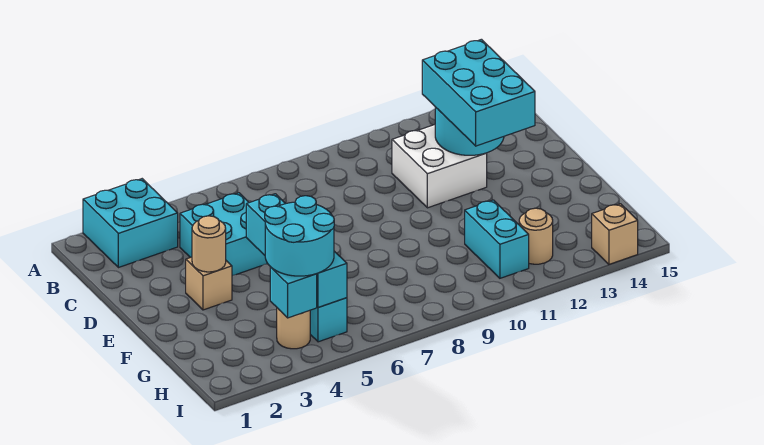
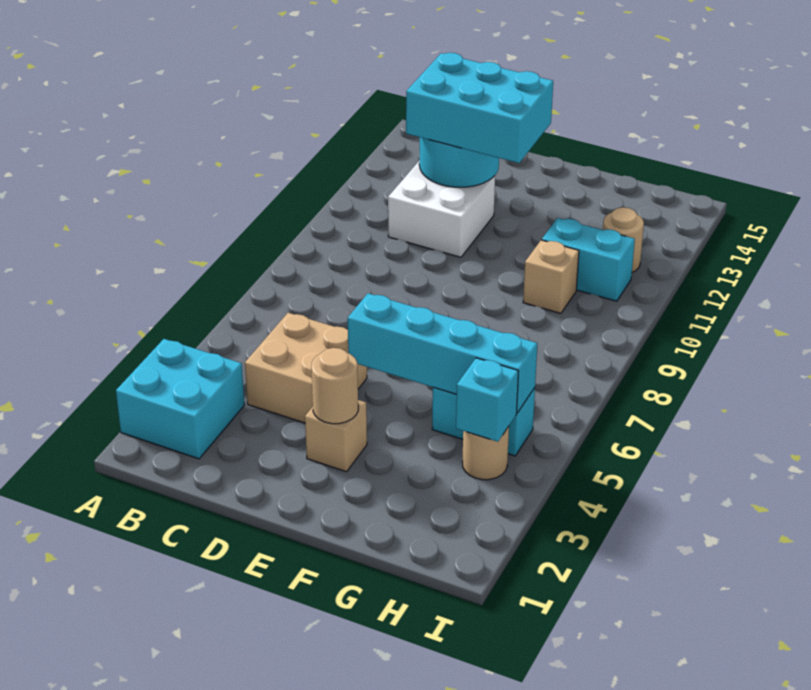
cyan 2x2 brick [180,193,268,276] -> tan 2x2 brick [245,313,367,423]
cyan 2x2 round brick [265,196,334,276] -> none
tan 1x1 brick [592,204,638,264] -> tan 1x1 brick moved to [523,240,579,313]

